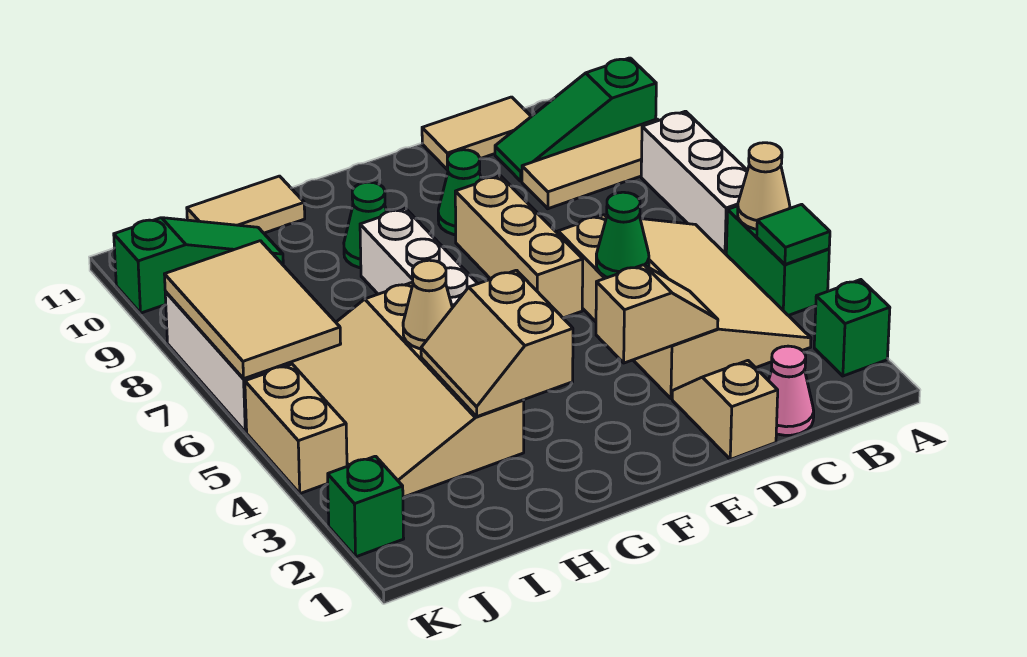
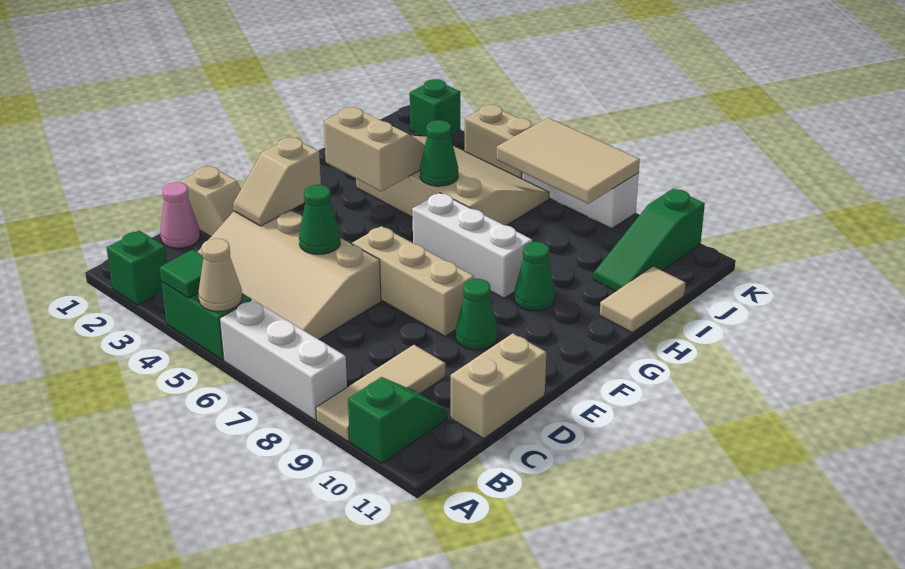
green 1x3 slope [495,58,656,181] -> green 1x2 slope [348,377,447,463]
tan 1x2 tile [422,97,531,170] -> tan 1x2 brick [451,333,546,439]
tan 1x1 cone [403,260,452,349] -> green 1x1 cone [420,120,458,186]

